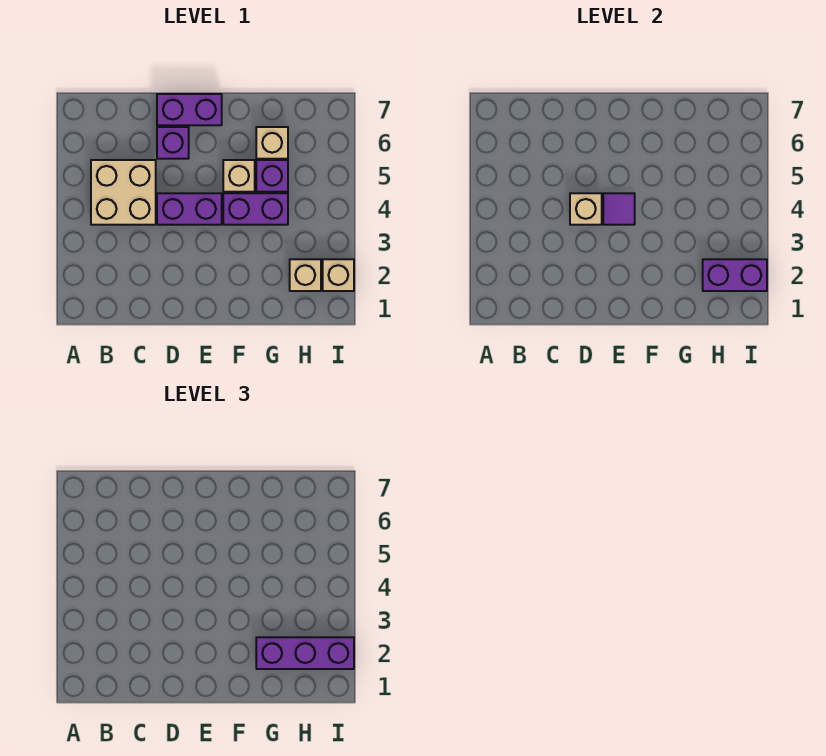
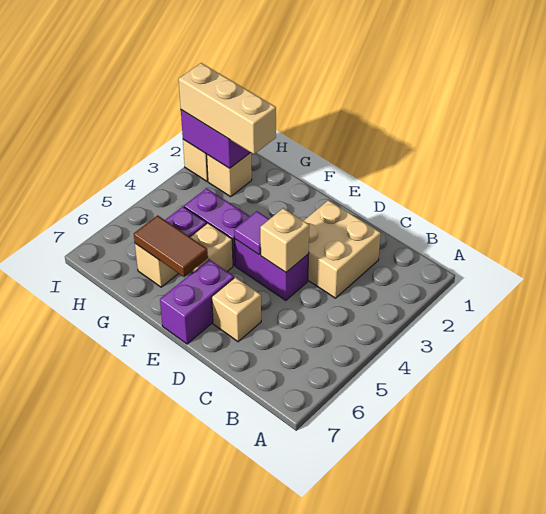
tan 2x2 brick [91,160,156,225] -> tan 2x2 brick moved to [304,200,381,298]
purple 1x1 brick [157,127,189,159] -> tan 1x1 brick [212,277,261,342]
purple 1x2 brick [157,94,222,125] -> purple 1x2 brick turned to [160,260,234,344]
none -> brown 1x2 tile [134,215,208,277]
purple 1x3 brick [256,637,354,669] -> tan 1x3 brick [179,63,276,154]

